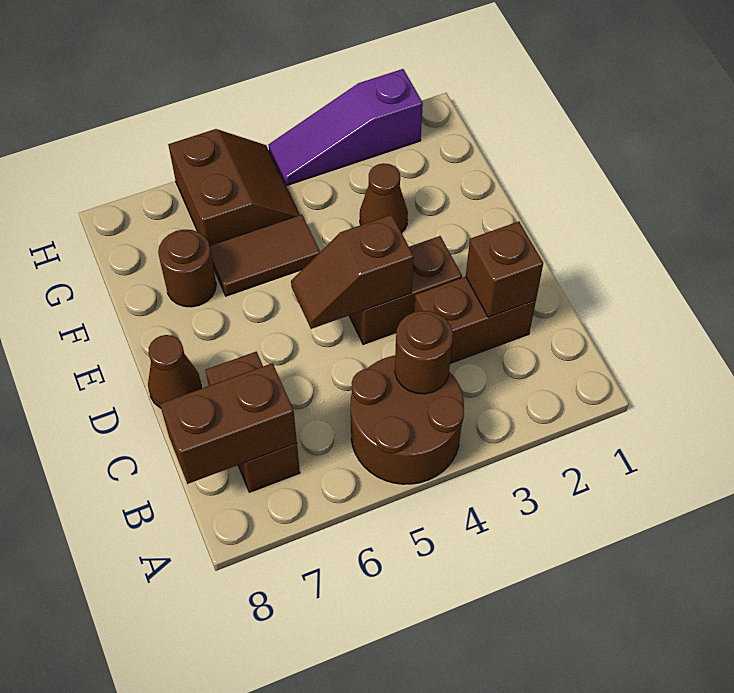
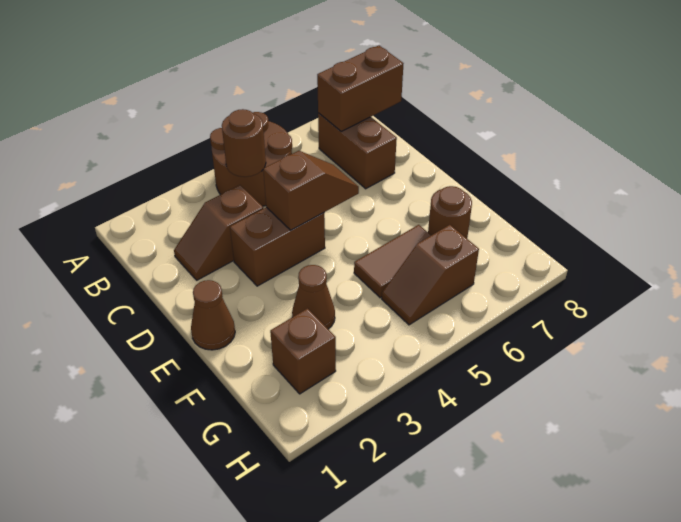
brown 1x2 brick [414,277,536,363] -> brown 1x2 slope [174,185,263,280]
brown 1x1 brick [466,222,543,317] -> brown 1x1 brick moved to [270,309,336,394]
brown 1x1 cone [148,335,201,408] -> brown 1x1 cone moved to [191,280,235,350]
brown 2x2 slope [168,129,300,246] -> brown 1x2 slope [382,225,479,325]
purple 1x3 slope [269,69,423,186] -> none

